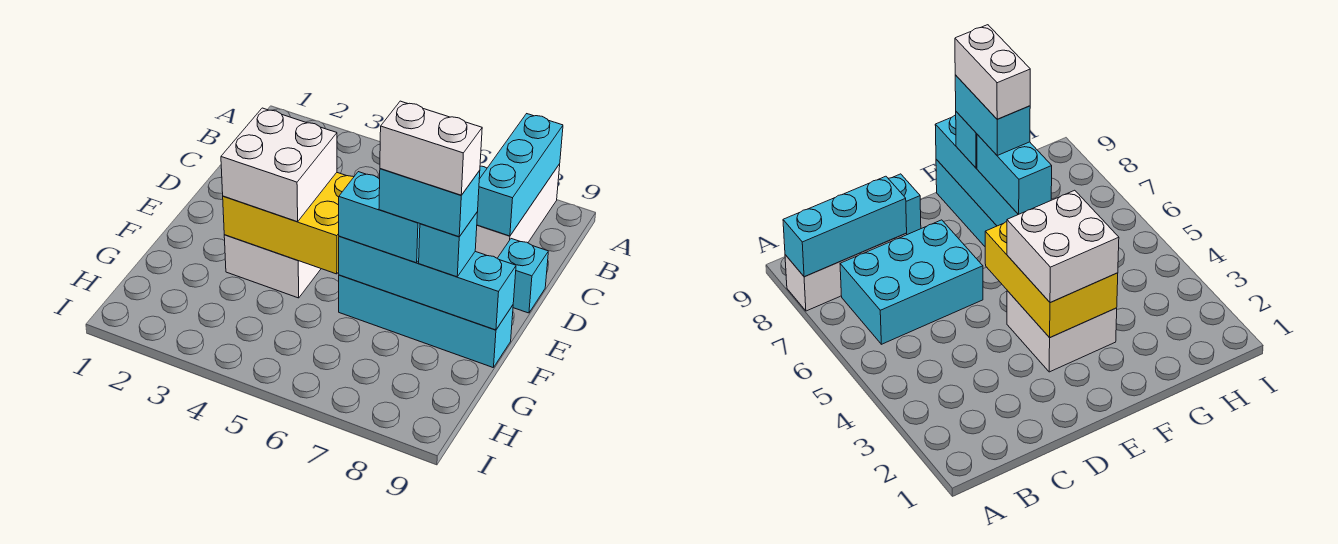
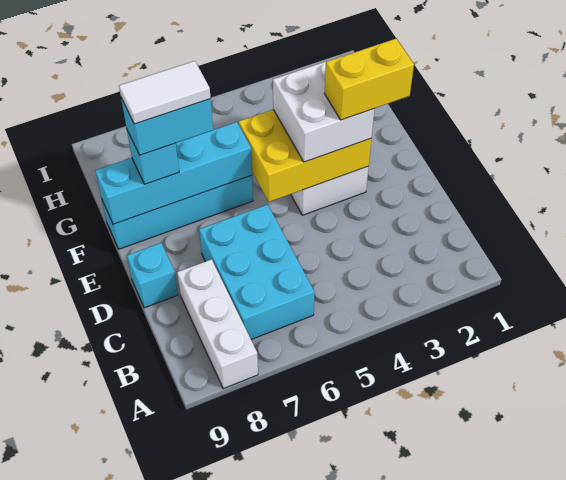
cyan 1x3 brick [477,114,563,236] -> none
none -> yellow 1x2 brick [324,39,414,120]
cyan 1x2 brick [339,172,420,263] -> none
white 1x2 brick [380,101,482,195] -> white 1x2 tile [119,61,211,124]

